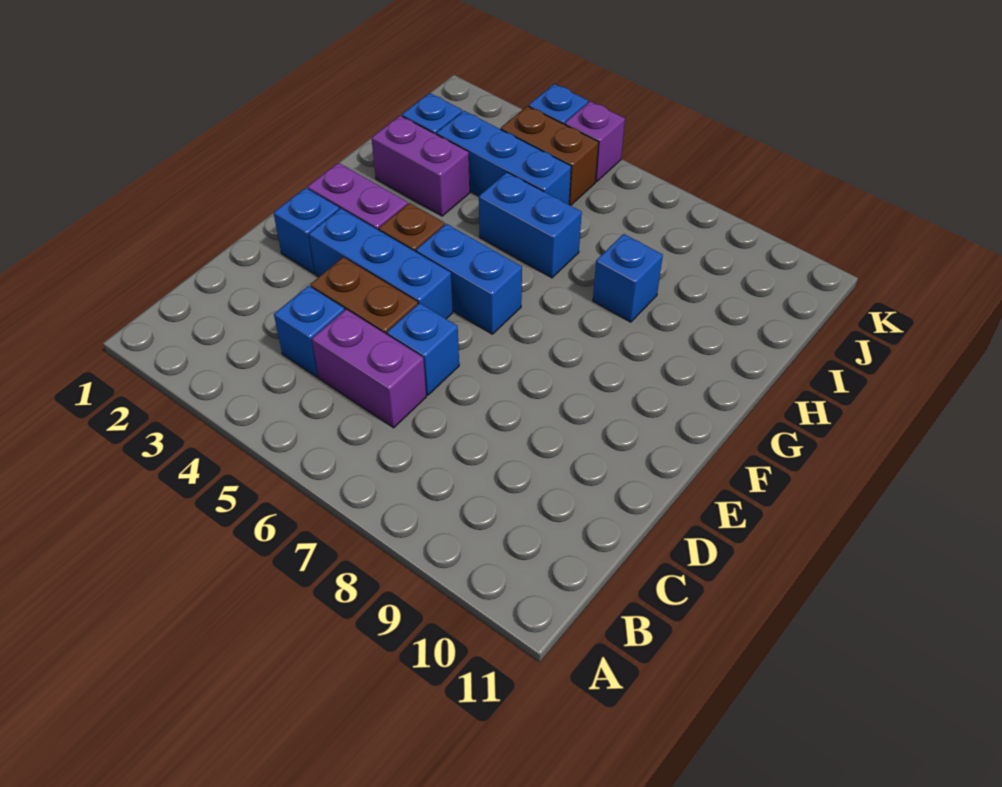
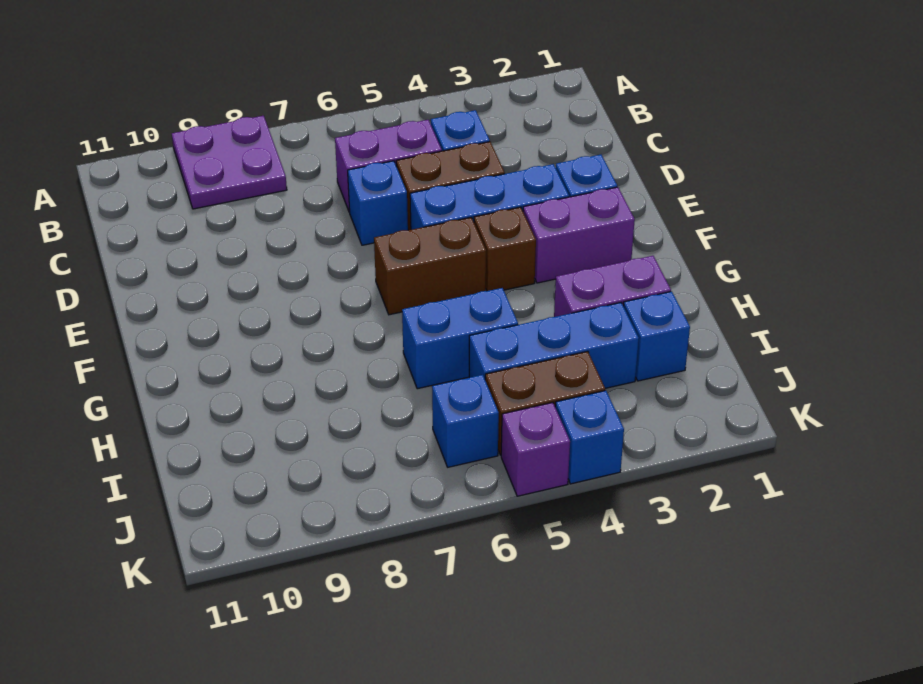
none -> purple 2x2 plate [172,116,287,209]
blue 1x2 brick [416,224,522,334] -> brown 1x2 brick [374,218,486,315]
blue 1x1 brick [593,234,663,322] -> blue 1x1 brick moved to [432,375,499,467]

